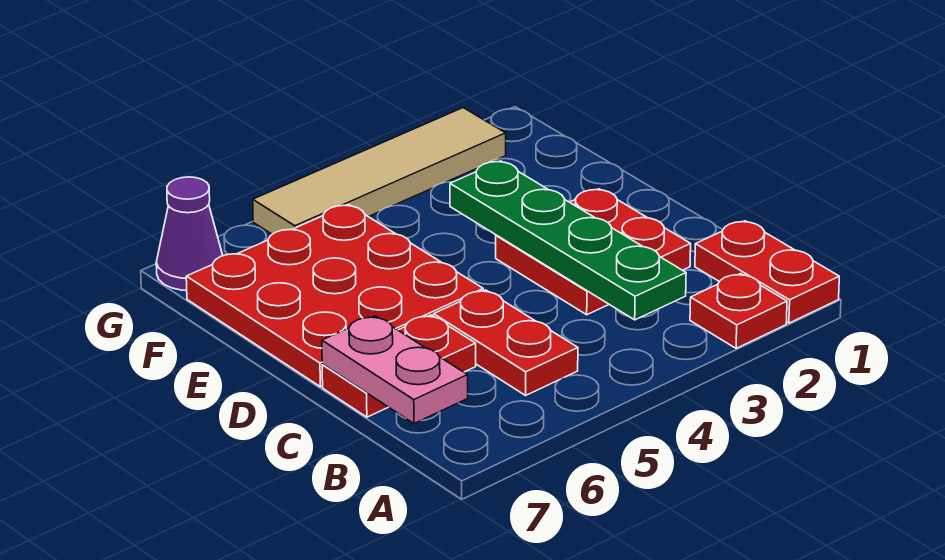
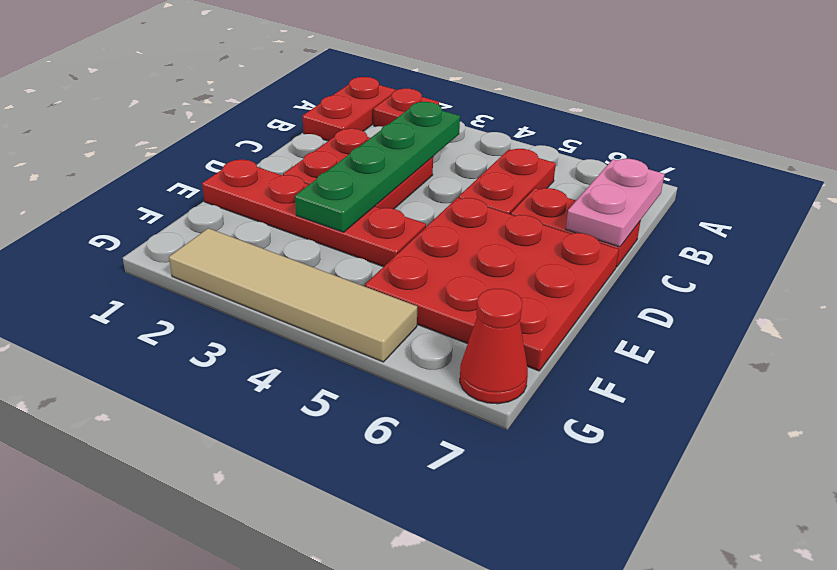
none -> red 1x4 plate [202,160,426,267]
purple 1x1 cone [156,177,223,290] -> red 1x1 cone [460,289,528,404]

